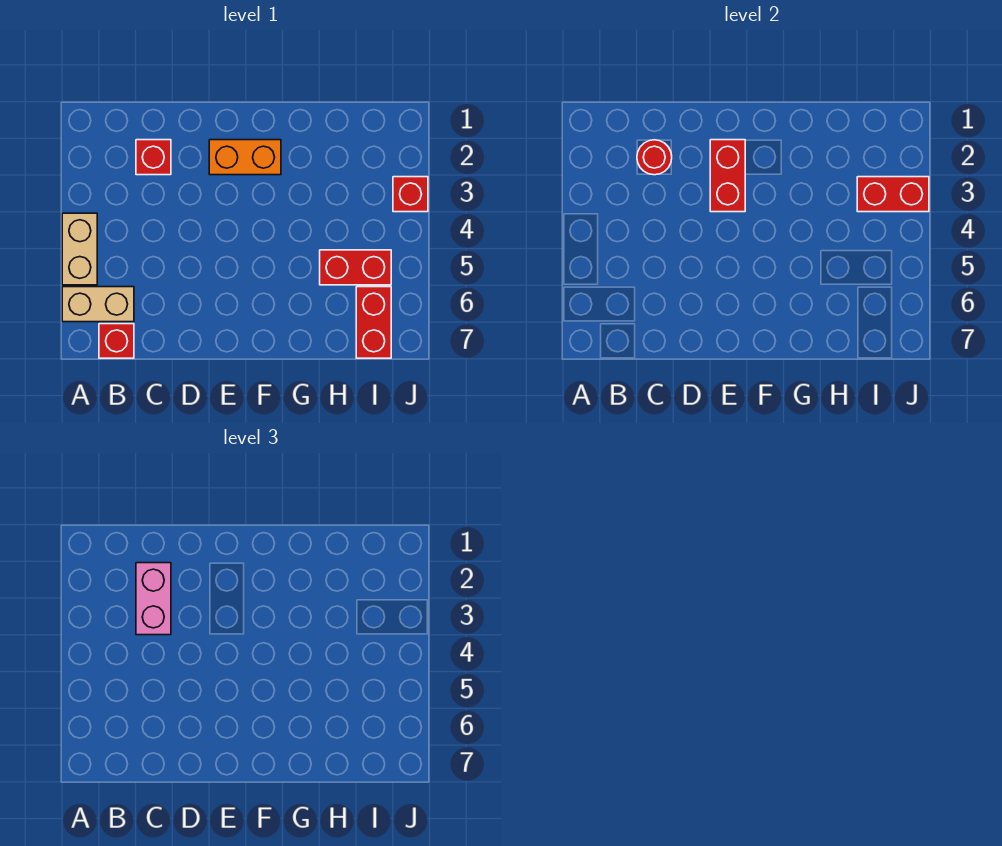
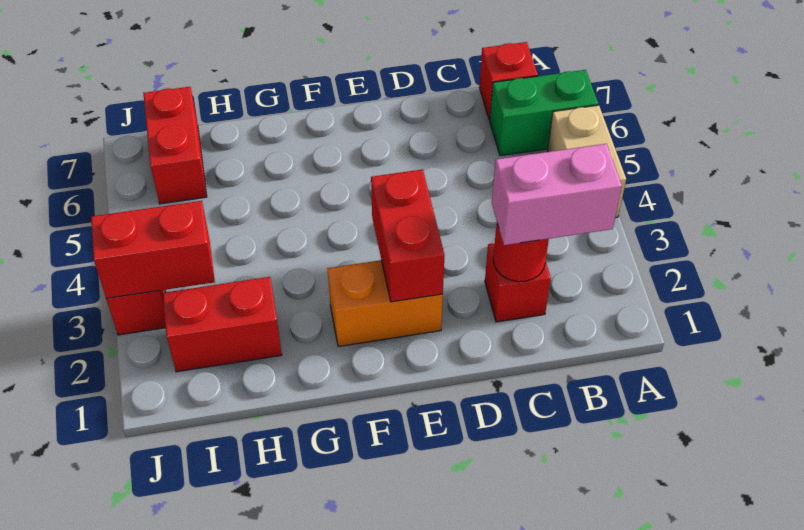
tan 1x2 brick [62,287,134,322] -> green 1x2 brick [490,70,598,156]
pink 1x2 brick [136,563,171,635] -> pink 1x2 brick turned to [492,144,622,245]
red 1x2 brick [320,250,391,285] -> red 1x2 brick moved to [162,277,282,372]

